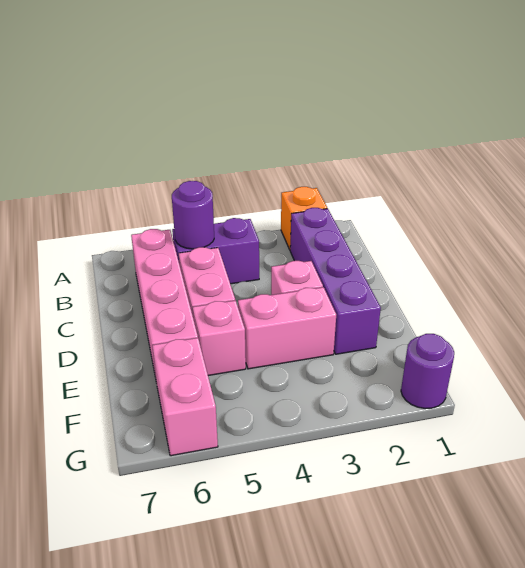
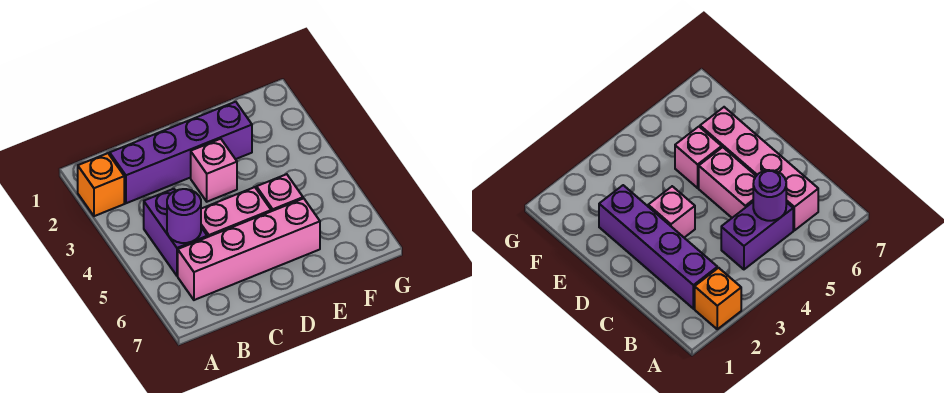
pink 1x2 brick [238,287,336,369] -> none
pink 1x2 brick [152,338,218,456] -> none
purple 1x1 round brick [401,334,454,409] -> none

